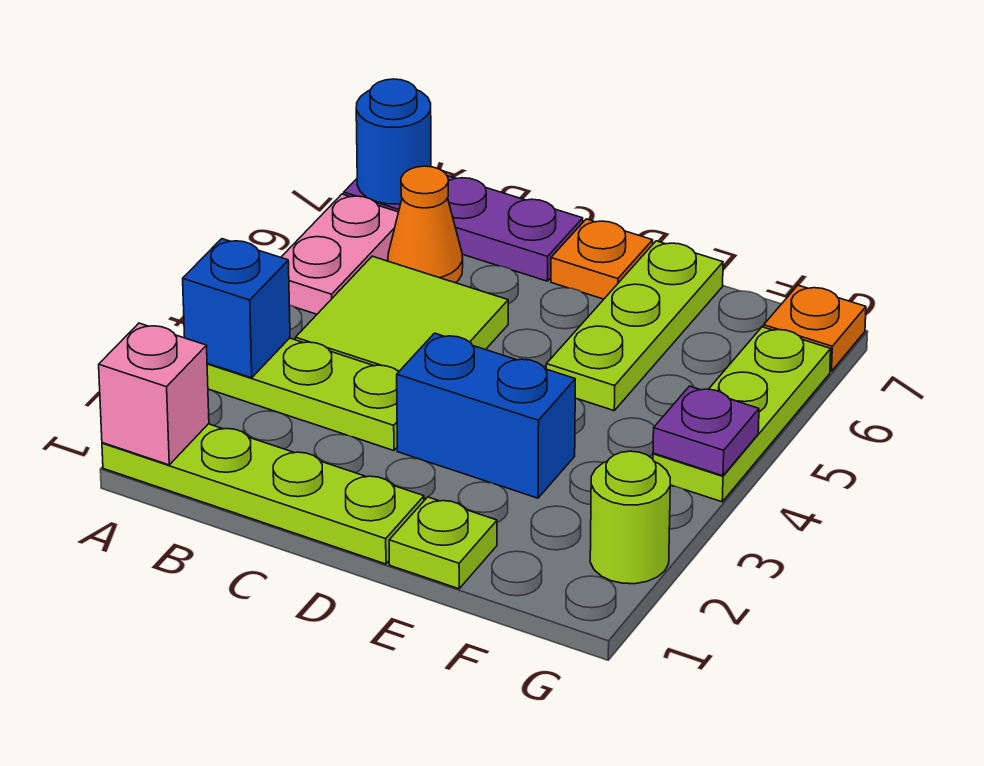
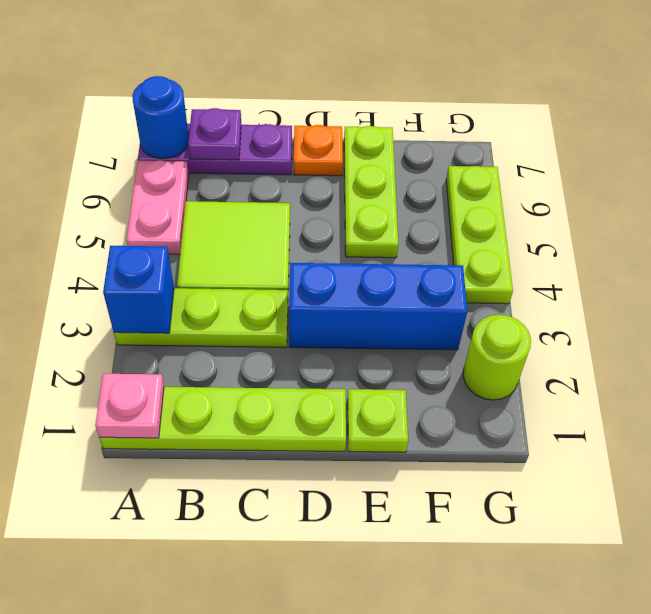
pink 1x1 brick [99,323,209,465] -> pink 1x1 plate [95,374,164,438]
orange 1x1 cone [388,166,463,283] -> none
blue 1x2 brick [397,333,575,498] -> blue 1x3 brick [289,263,467,350]
purple 1x1 plate [653,386,759,476] -> purple 1x1 plate moved to [188,108,241,160]
orange 1x1 plate [764,285,866,371] -> none

